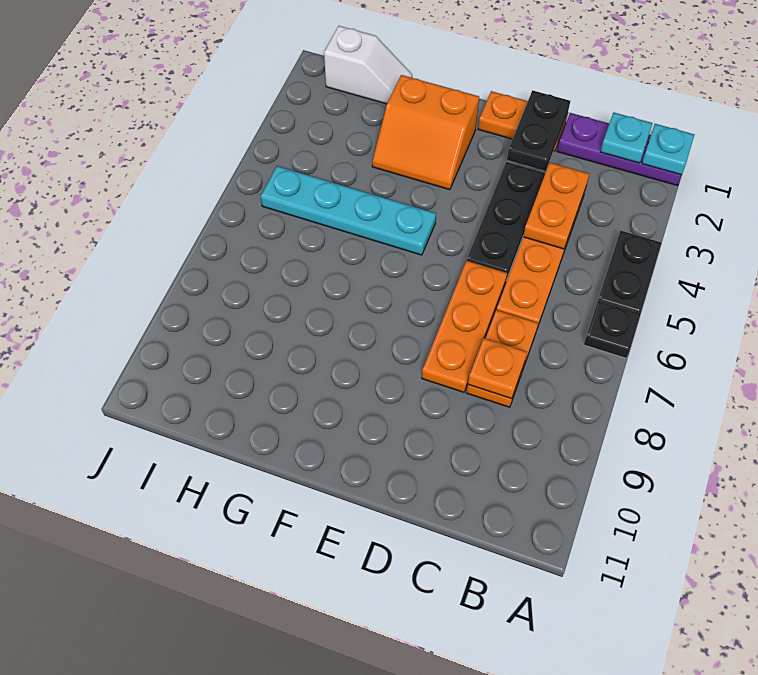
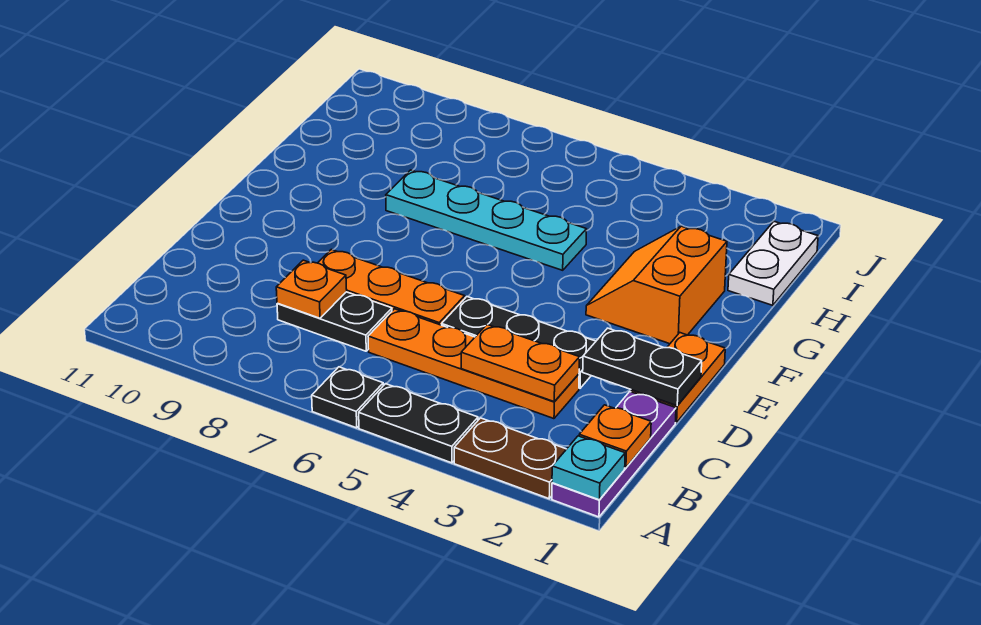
none -> brown 1x2 plate [454,418,566,499]
cyan 1x1 plate [600,113,653,163] -> orange 1x1 plate [579,405,651,468]
orange 1x2 plate [467,310,538,407] -> black 1x2 plate [277,292,392,351]
cyan 1x4 plate [261,166,436,255] -> cyan 1x4 plate turned to [386,170,587,270]
white 1x2 slope [324,26,412,104] -> white 1x2 plate [728,222,818,305]

